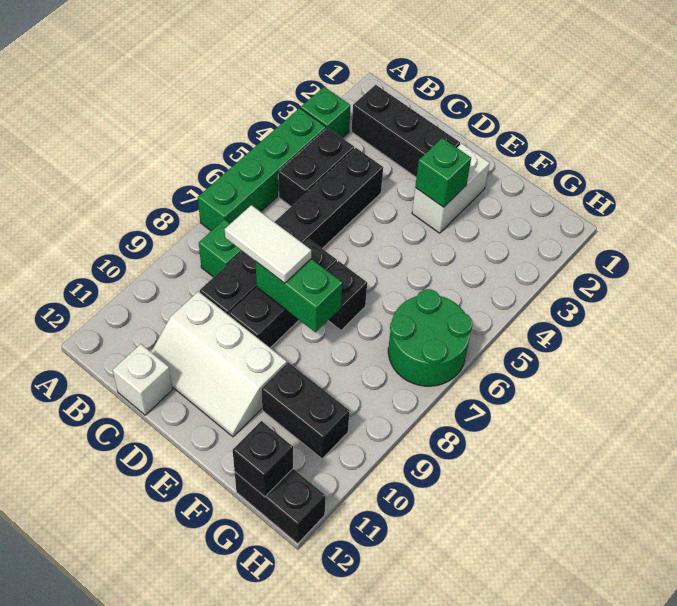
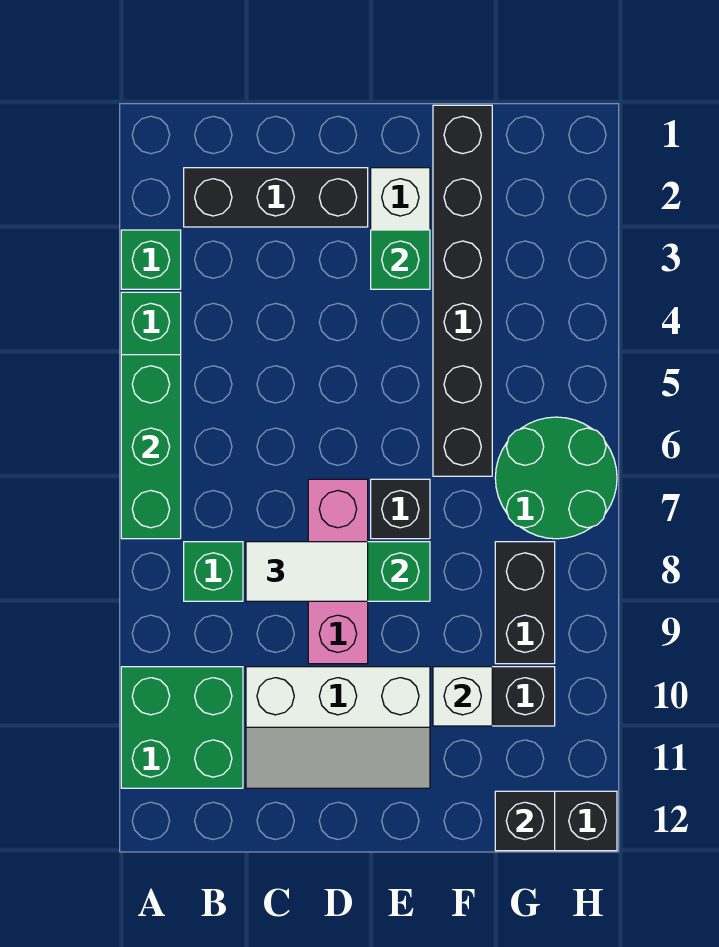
none -> green 1x3 brick [121,355,181,539]
none -> green 2x2 brick [121,667,243,788]
black 1x2 brick [278,128,354,206] -> black 1x2 brick moved to [495,542,555,664]
black 1x6 brick [200,148,383,315] -> black 1x6 brick moved to [433,105,492,476]
white 1x1 brick [113,344,173,415] -> white 1x1 brick moved to [433,667,492,726]
black 1x3 brick [229,239,337,348] -> pink 1x3 brick [308,479,368,664]

